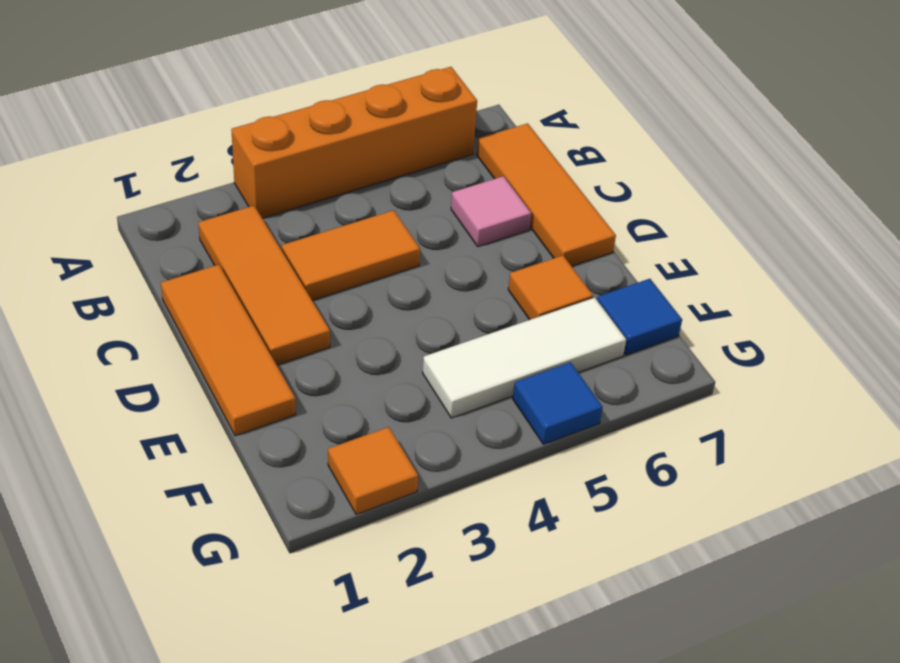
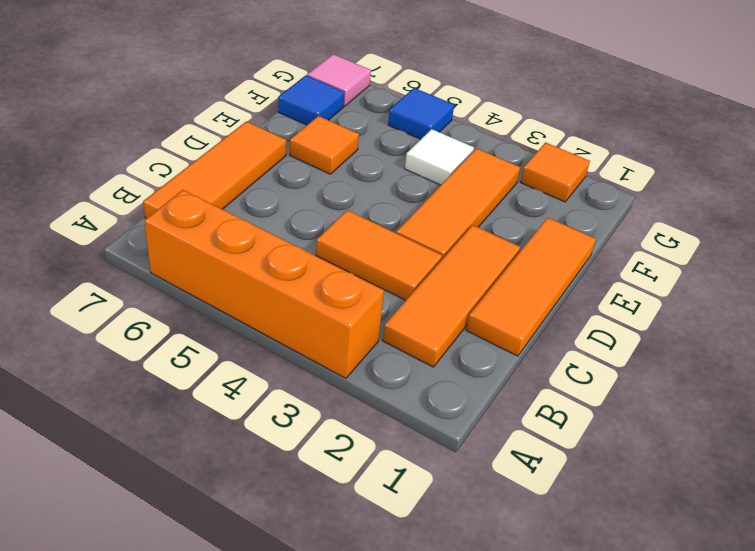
pink 1x1 tile [451,176,531,247] -> pink 1x1 tile moved to [307,54,371,106]
none -> orange 1x3 tile [396,148,520,259]
white 1x3 tile [423,298,626,418] -> white 1x1 tile [405,129,474,185]

